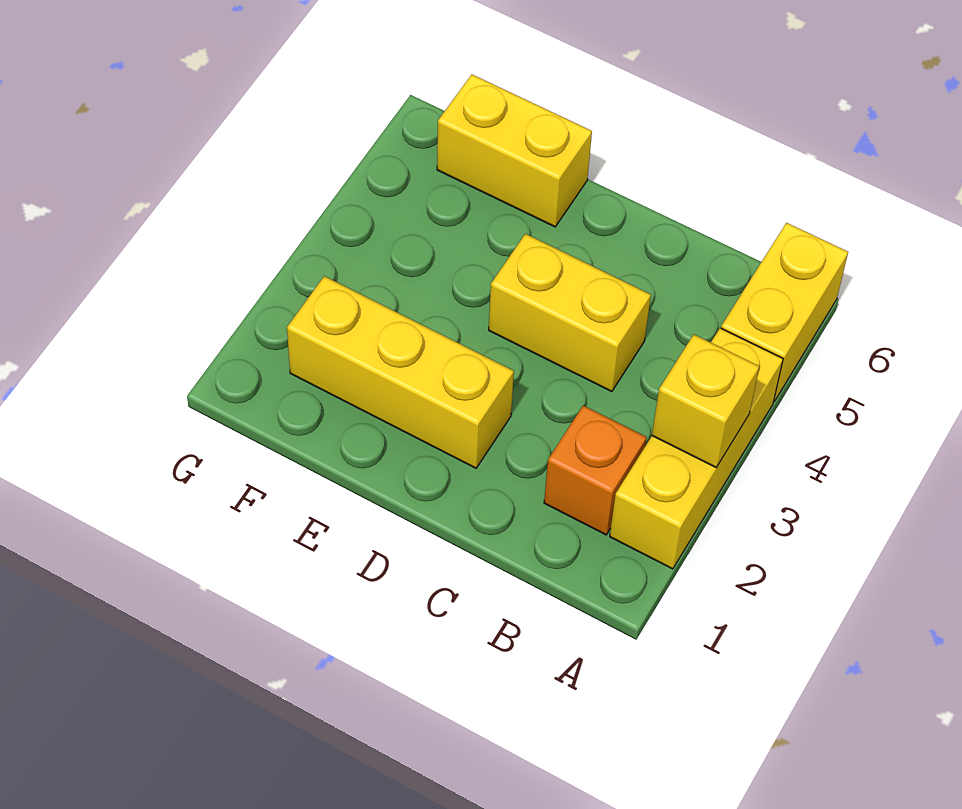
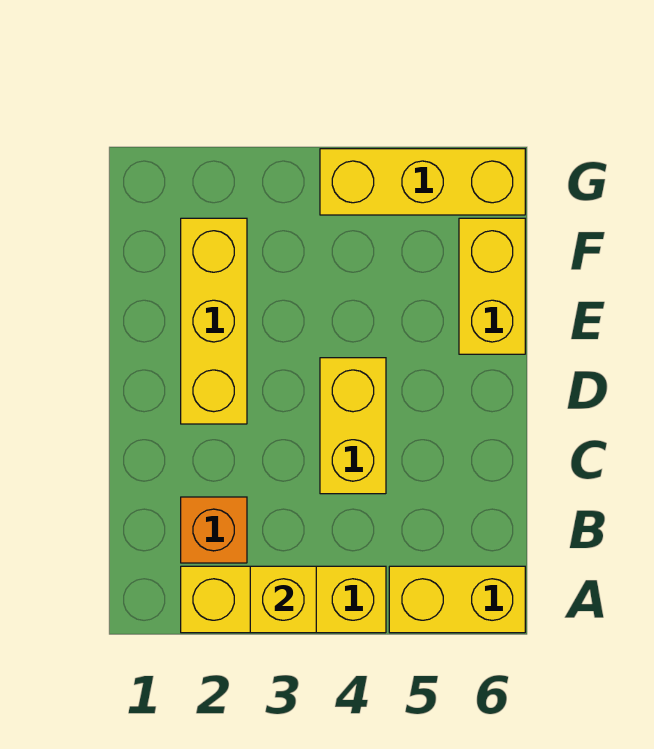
none -> yellow 1x3 brick [320,149,525,215]

